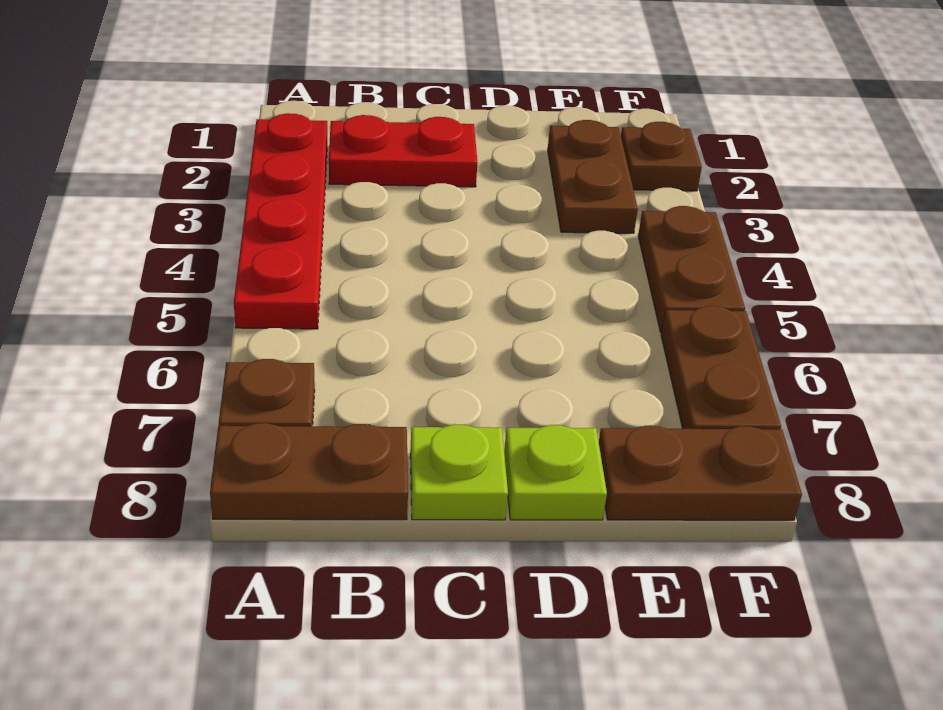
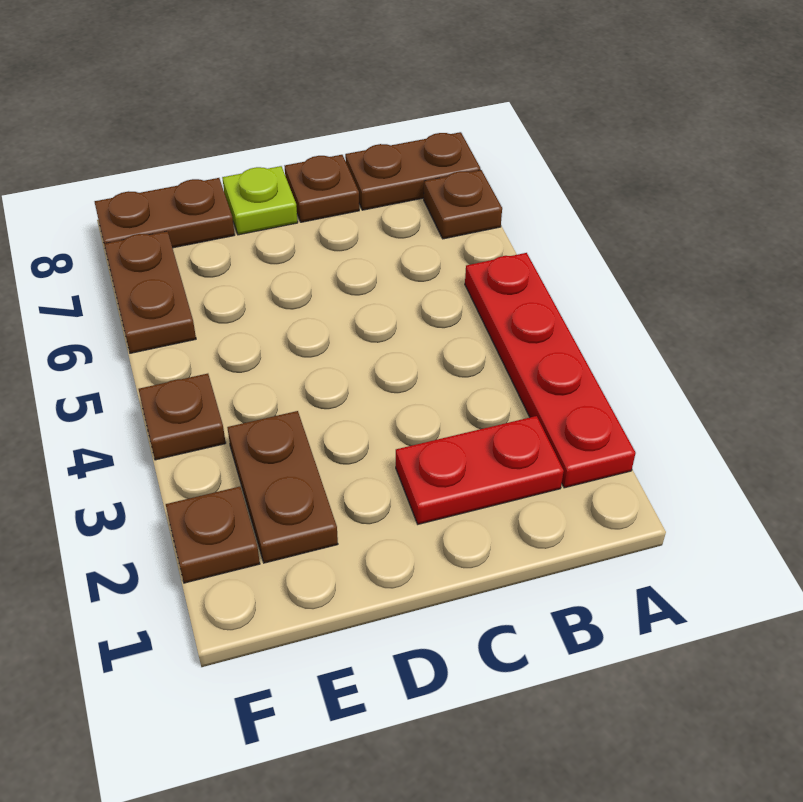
lime 1x1 plate [410,424,508,520] -> brown 1x1 plate [285,155,359,222]
brown 1x2 plate [638,206,745,333] -> brown 1x1 plate [139,374,226,460]

